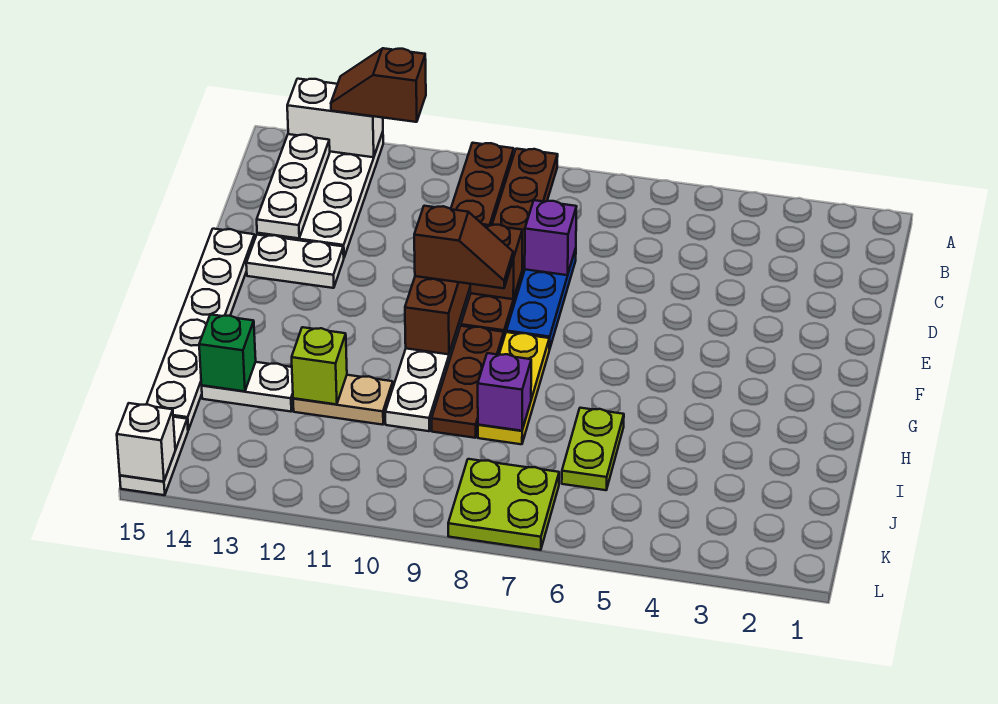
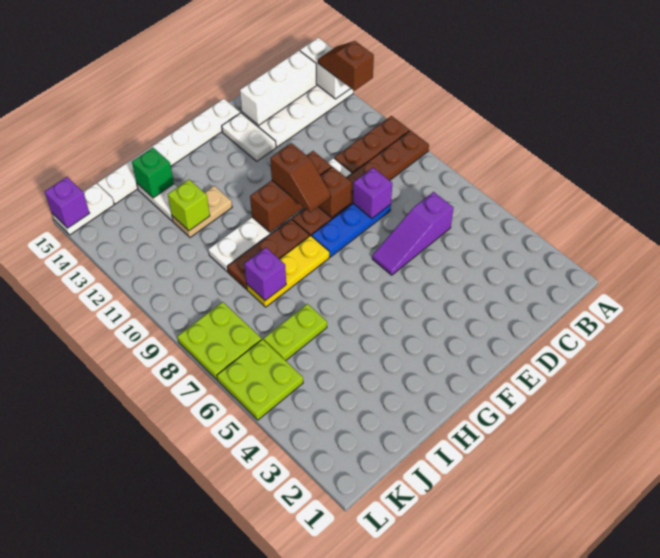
white 1x3 plate [257,134,330,238] -> white 1x3 brick [240,51,317,125]
none -> purple 1x3 slope [372,192,453,275]
tan 1x2 plate [293,375,393,425] -> tan 1x2 plate turned to [172,186,232,237]
none -> lime 2x2 plate [217,339,303,420]
white 1x1 brick [117,403,175,482] -> purple 1x1 brick [45,177,90,228]

